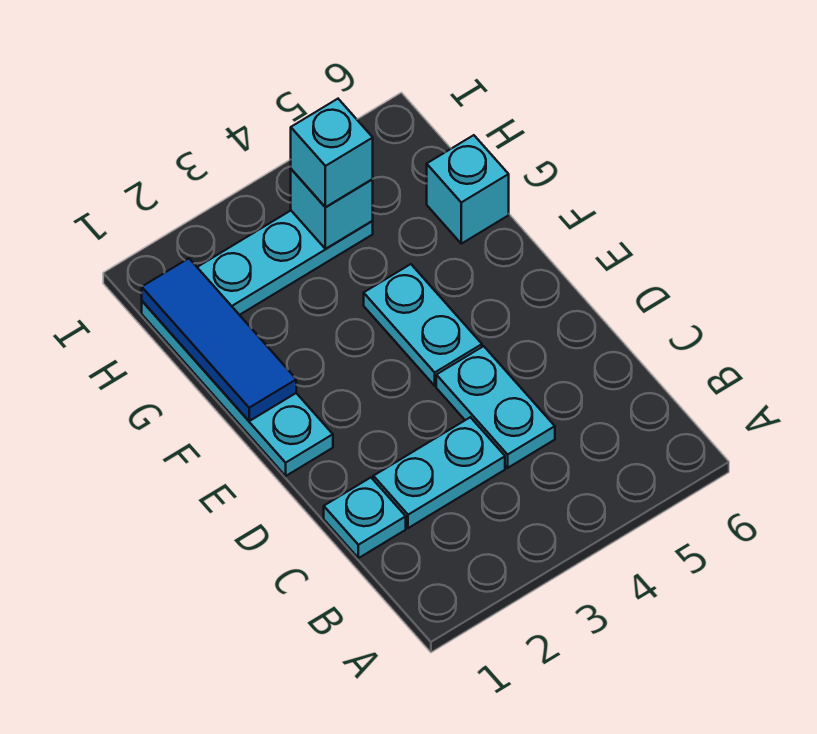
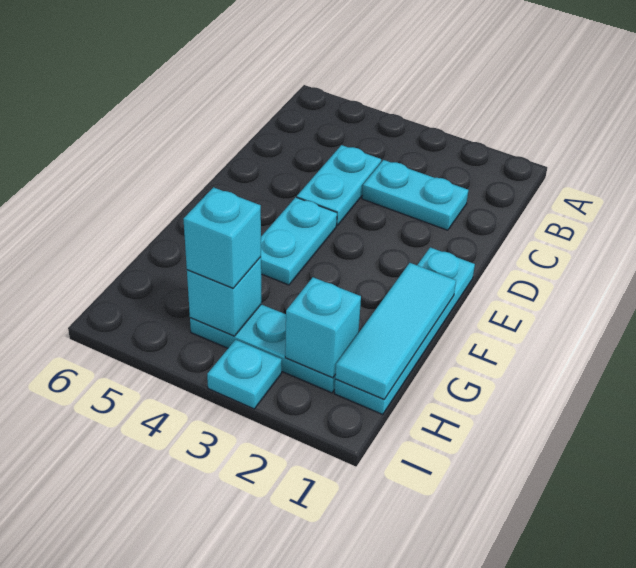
cyan 1x1 plate [324,478,406,558] -> cyan 1x1 plate moved to [207,340,282,409]
blue 1x3 tile [142,258,296,421] -> cyan 1x3 tile [335,263,456,399]
cyan 1x1 brick [427,135,509,244] -> cyan 1x1 brick moved to [285,277,361,378]

